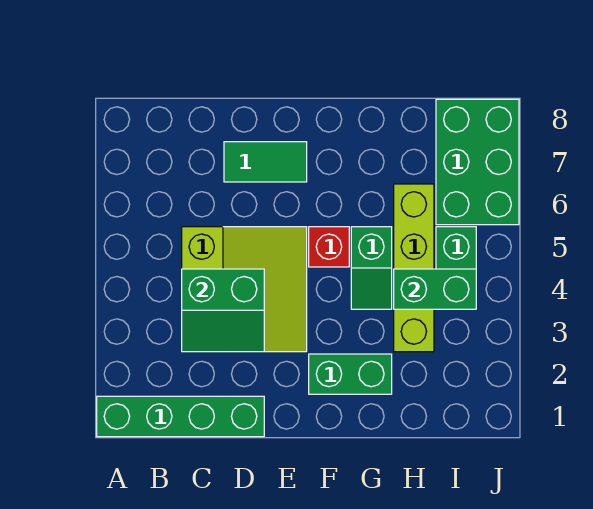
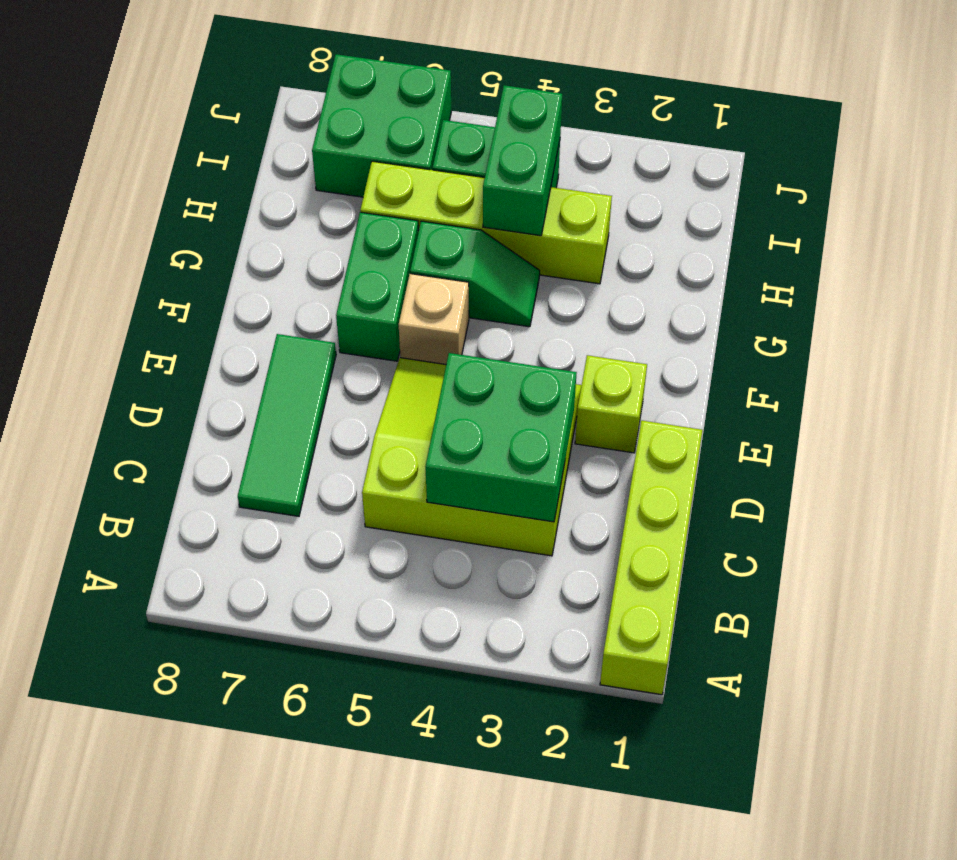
green 1x4 brick [97,396,264,437] -> lime 1x4 brick [600,421,702,695]
green 2x2 slope [182,269,264,352] -> green 2x2 brick [425,353,577,522]
green 1x2 tile [224,142,307,182] -> green 1x3 tile [238,334,336,516]
none -> lime 1x1 brick [575,355,647,453]
green 1x2 brick [309,354,392,394] -> green 1x2 brick moved to [336,212,418,361]
red 1x1 brick [309,227,349,267] -> tan 1x1 brick [399,274,469,364]
green 2x3 brick [436,99,519,225] -> green 2x2 brick [312,54,451,197]

